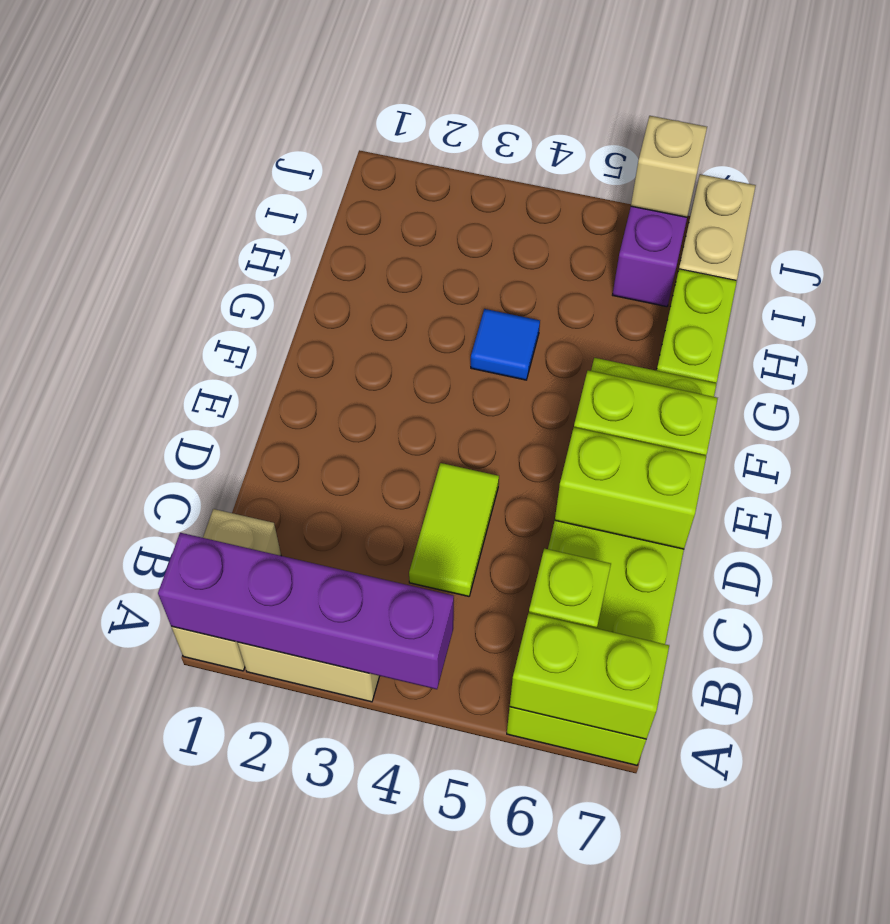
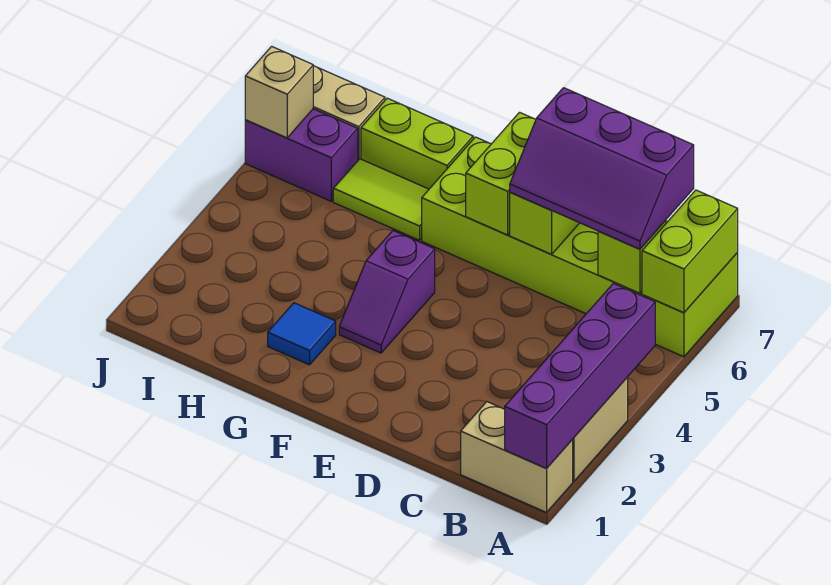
none -> purple 2x3 slope [510,88,694,249]
lime 1x2 tile [409,463,499,596] -> lime 1x2 tile moved to [333,159,429,240]
none -> purple 1x2 slope [339,231,435,353]
blue 1x1 tile [471,309,540,380] -> blue 1x1 tile moved to [268,303,336,365]

